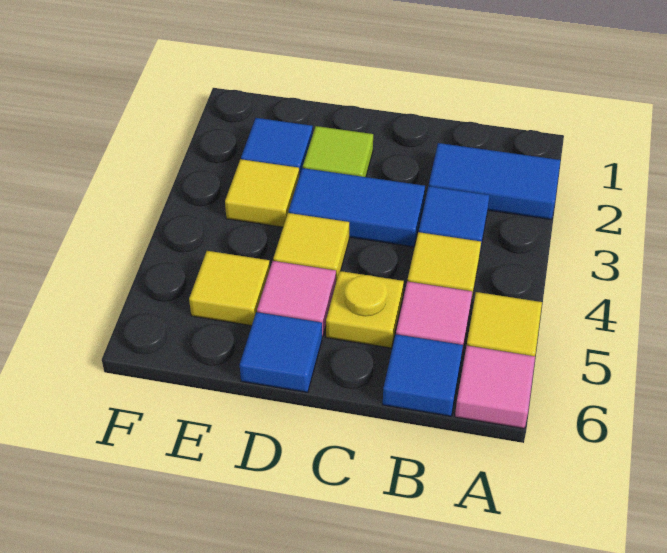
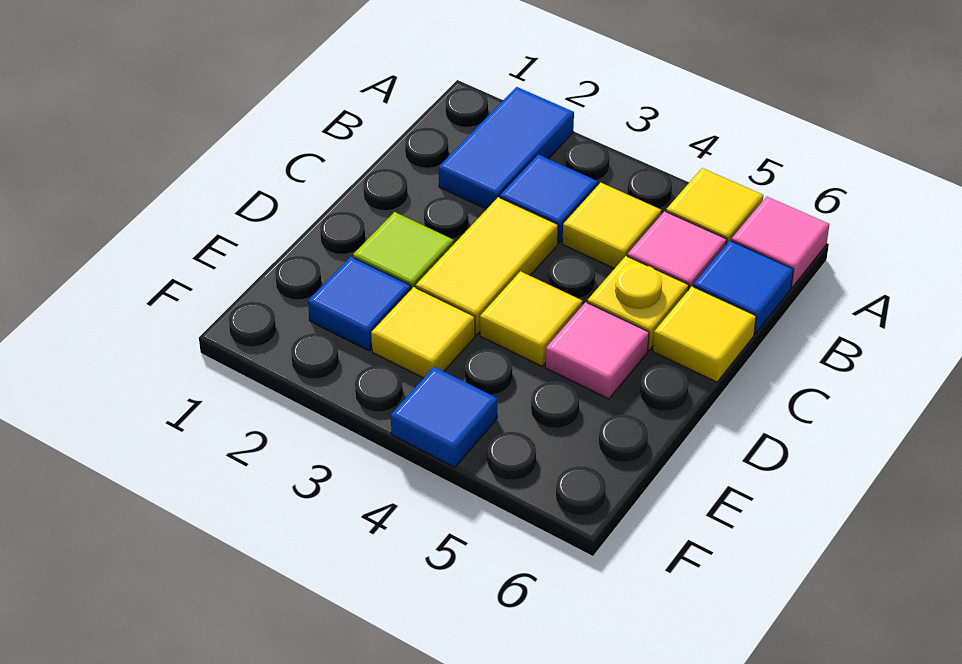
blue 1x2 tile [289,168,425,247] -> yellow 1x2 tile [416,197,558,334]
blue 1x1 tile [240,312,322,392] -> blue 1x1 tile moved to [391,367,497,467]
yellow 1x1 tile [189,251,270,326] -> yellow 1x1 tile moved to [653,286,756,382]

